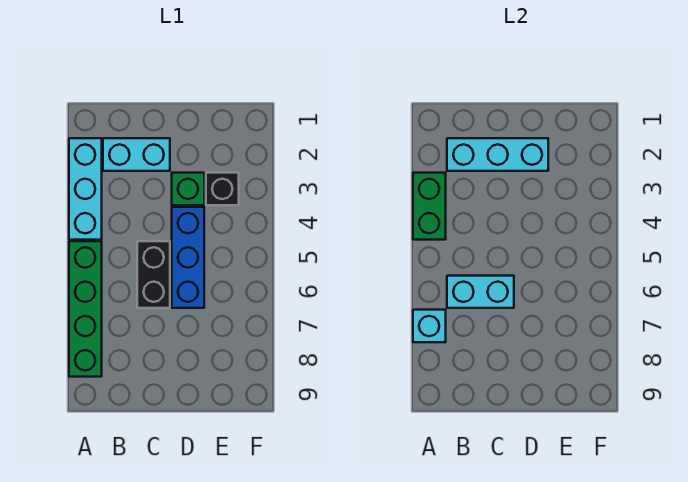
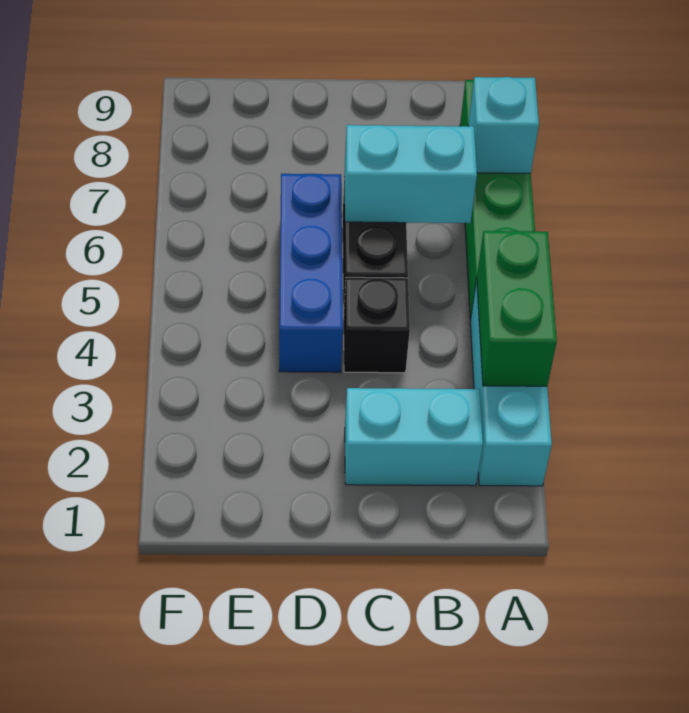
cyan 1x3 brick [447,138,548,171] -> none
green 1x1 brick [172,173,204,205] -> none
black 1x1 brick [206,173,239,205] -> black 1x1 brick moved to [344,277,410,373]

